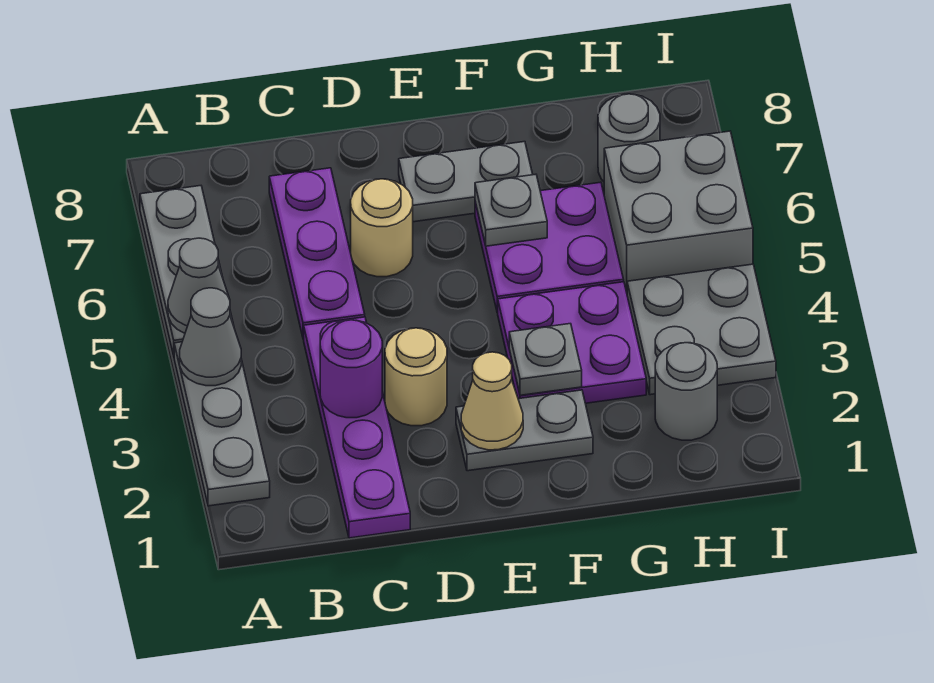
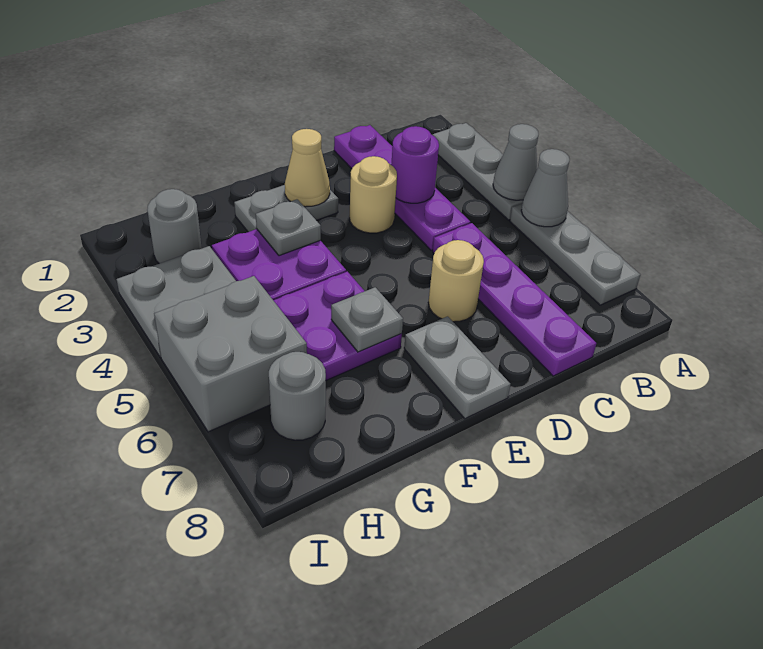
purple 1x3 plate [269,168,365,339] -> purple 1x4 plate [433,223,596,376]
grey 1x2 plate [399,142,533,222] -> grey 1x2 plate turned to [404,316,510,419]

